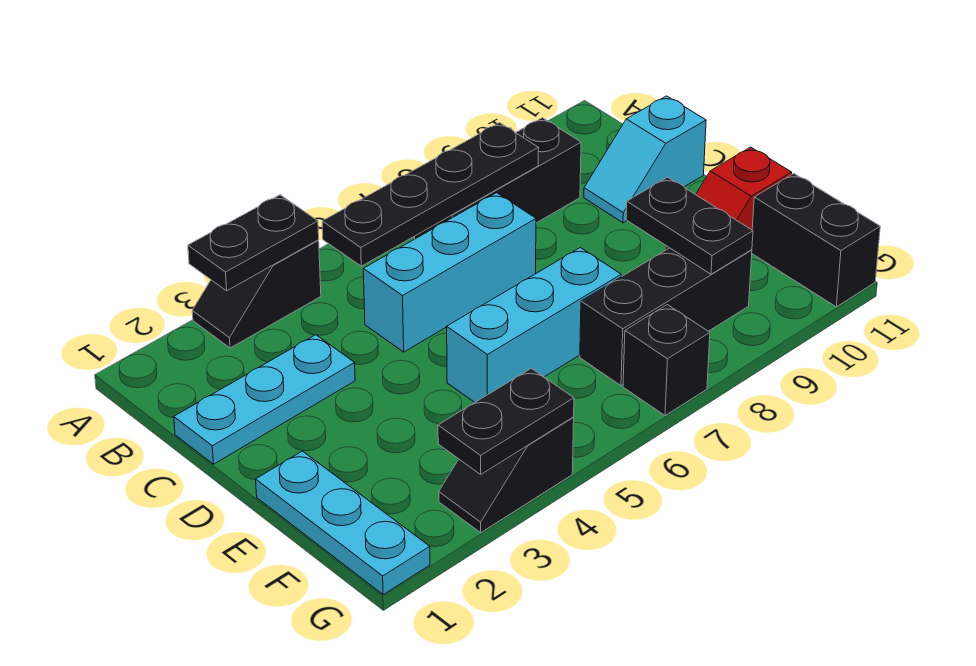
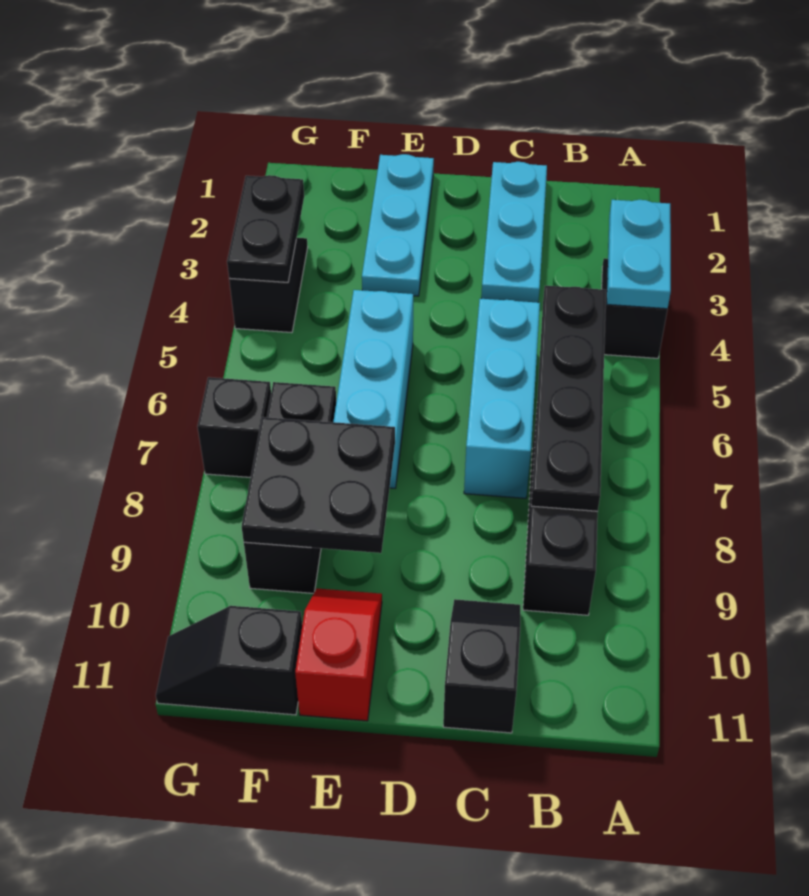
black 1x2 plate [188,195,319,291] -> cyan 1x2 plate [607,200,671,309]
cyan 1x2 slope [584,96,706,223] -> black 1x2 slope [443,599,520,733]
cyan 1x3 plate [256,451,430,595] -> cyan 1x3 plate turned to [362,154,434,296]
black 1x2 plate [626,177,753,274] -> black 2x2 plate [242,417,395,553]
black 1x2 brick [752,174,880,307] -> black 1x2 slope [156,606,302,715]

